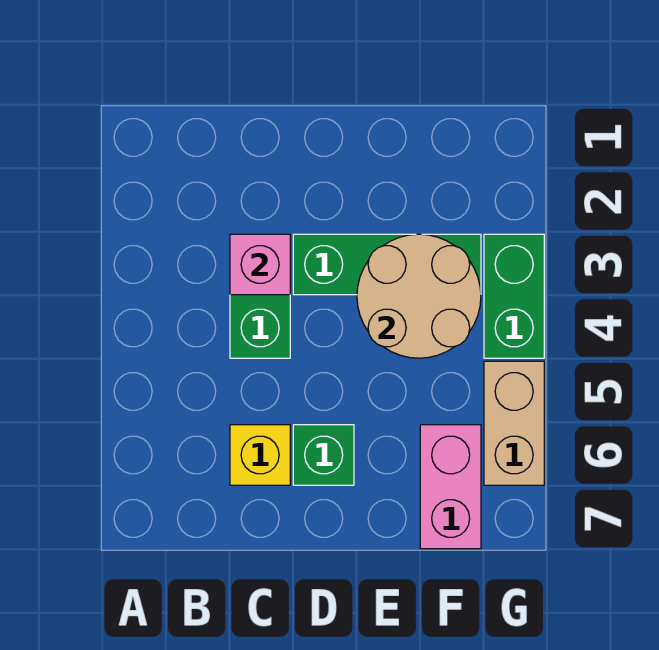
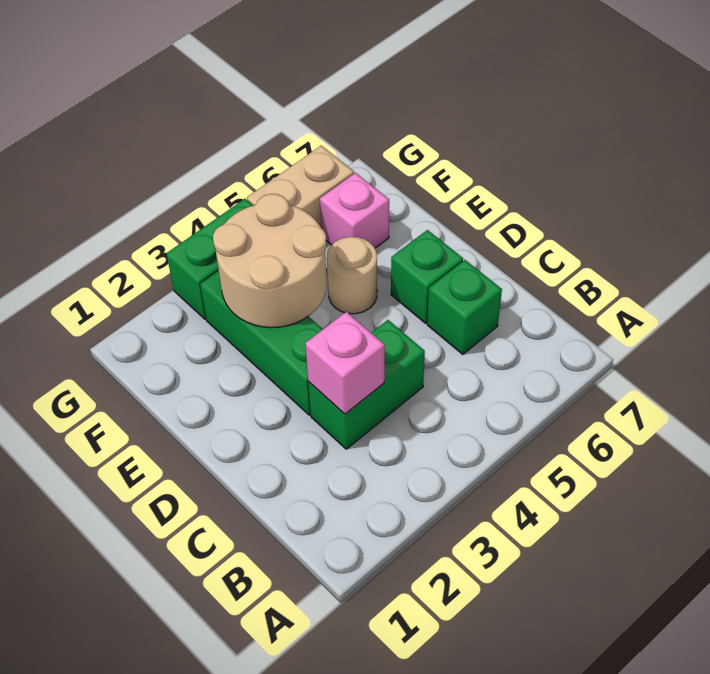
yellow 1x1 brick [230,425,290,485] -> green 1x1 brick [427,260,502,355]
none -> tan 1x1 round brick [327,237,377,314]
pink 1x2 brick [420,425,481,549] -> pink 1x1 brick [320,173,389,248]

